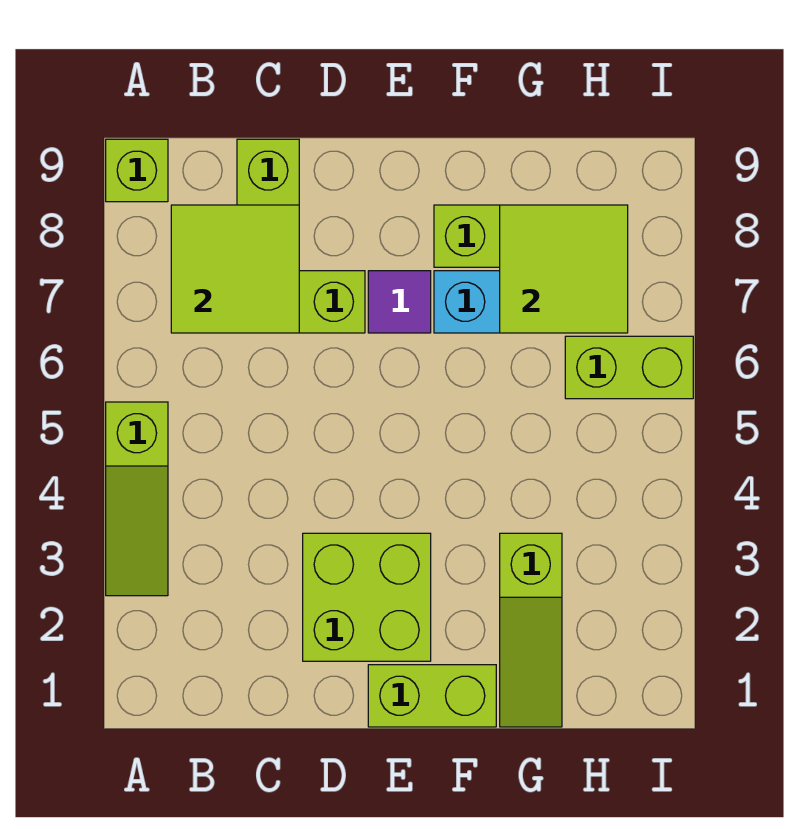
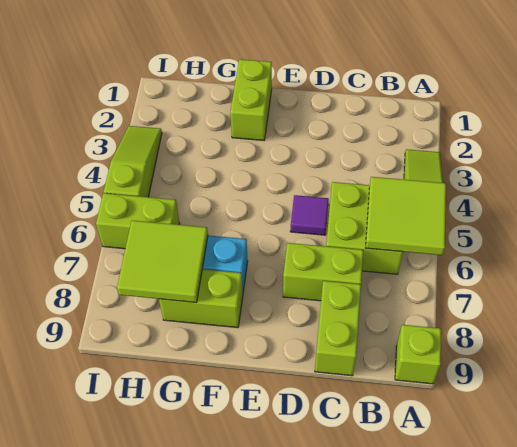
lime 2x2 tile [171,205,299,333] -> lime 2x2 tile moved to [366,177,446,255]
lime 2x2 brick [303,533,431,661] -> lime 2x2 brick moved to [326,182,403,274]
lime 1x2 brick [368,665,496,727] -> lime 1x2 brick turned to [230,59,272,140]
purple 1x1 tile [368,271,431,333] -> purple 1x1 tile moved to [290,195,329,235]
lime 1x3 slope [500,533,562,727] -> lime 1x3 slope moved to [104,126,162,197]

